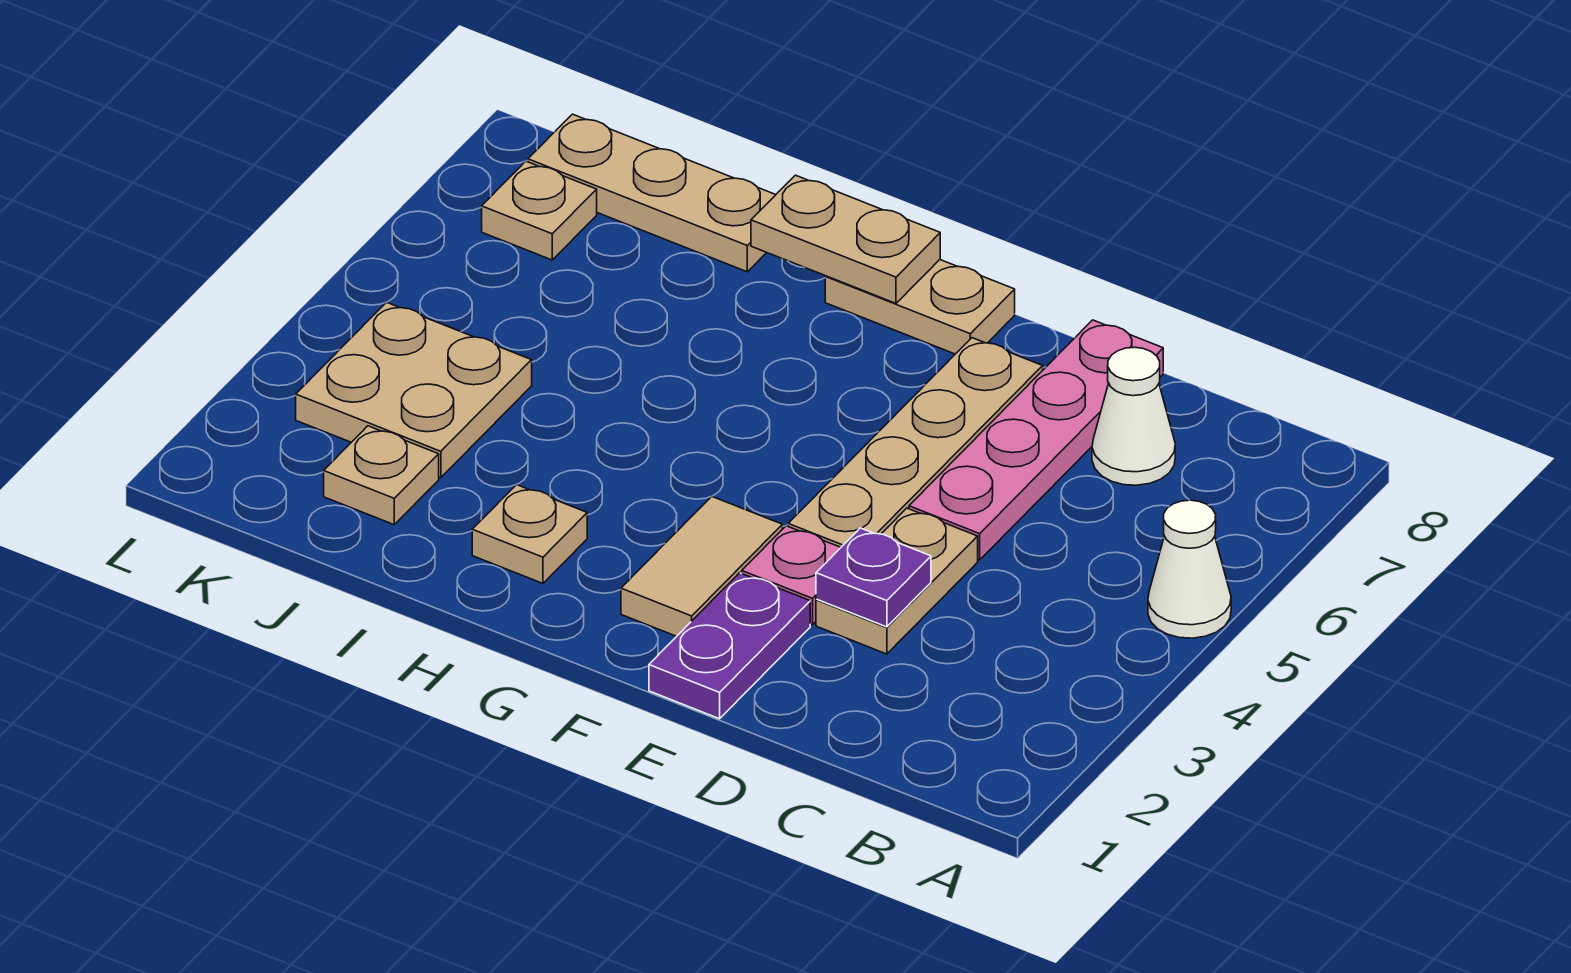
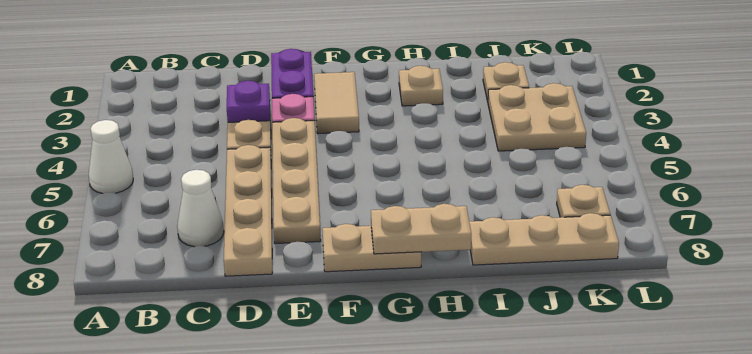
pink 1x4 plate [909,320,1163,560] -> tan 1x4 plate [224,145,272,276]

